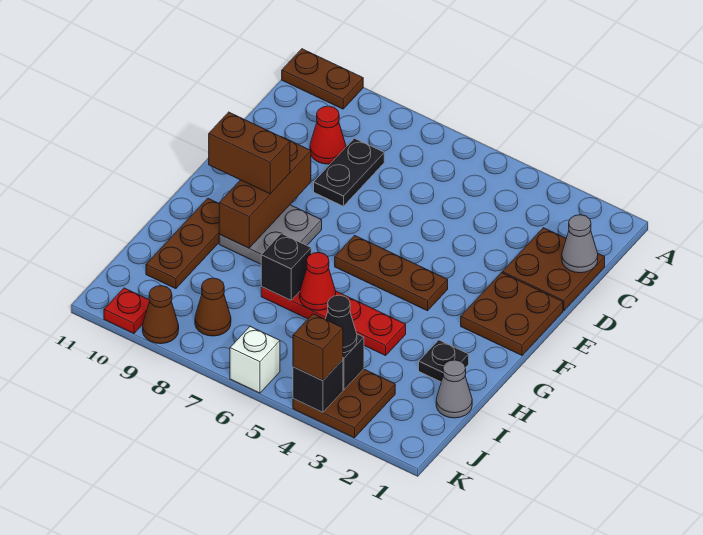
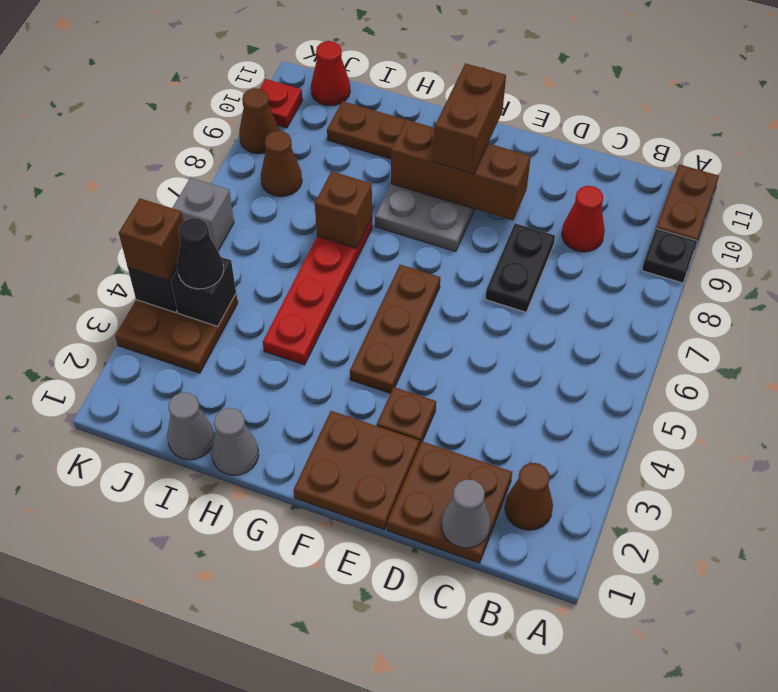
none -> brown 1x1 cone [505,463,553,530]
black 1x2 plate [314,138,384,206] -> black 1x2 plate turned to [485,223,555,312]
none -> brown 1x1 plate [377,387,436,446]
none -> grey 1x1 cone [212,408,259,475]
black 1x1 plate [419,340,469,382] -> black 1x1 plate moved to [642,229,697,283]
red 1x1 cone [300,252,336,310] -> red 1x1 cone moved to [311,41,350,106]
black 1x1 brick [261,234,311,300] -> brown 1x1 brick [315,171,372,249]
white 1x1 brick [230,327,280,393] -> grey 1x1 brick [172,178,234,250]

